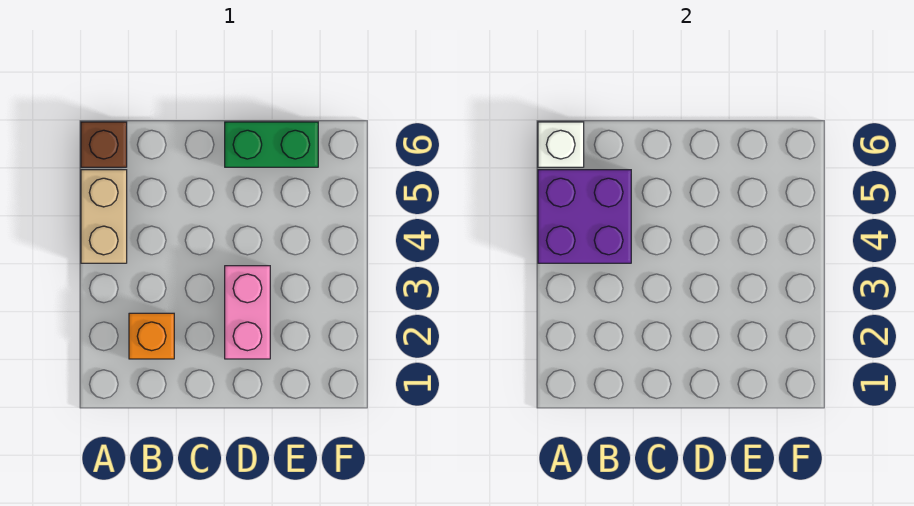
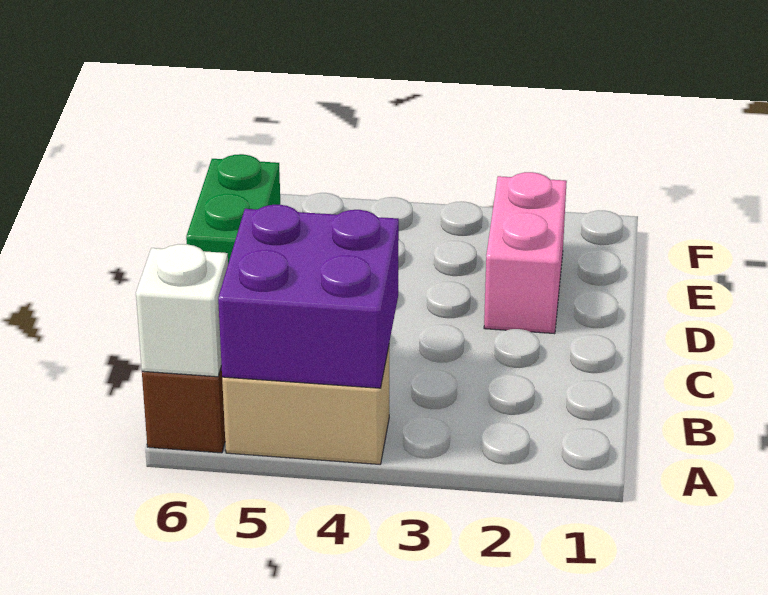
orange 1x1 brick [129,313,174,359] -> none
pink 1x2 brick [225,266,270,359] -> pink 1x2 brick turned to [484,172,567,334]

